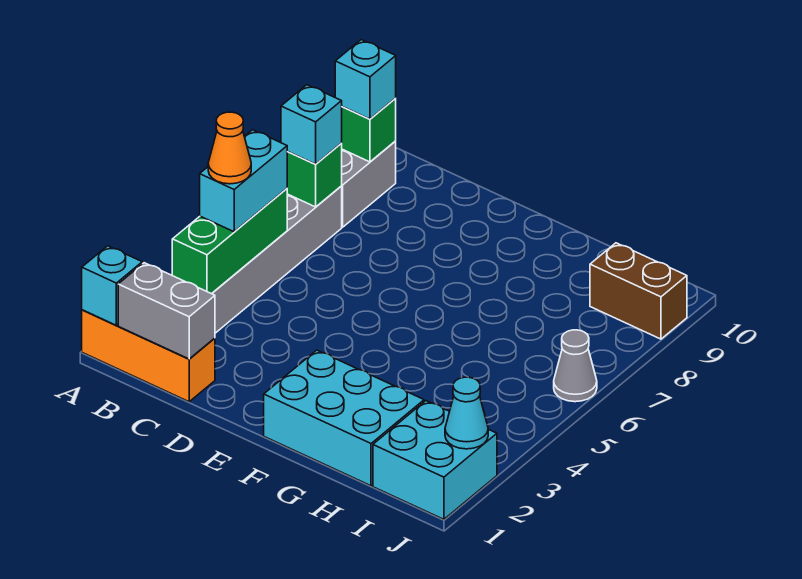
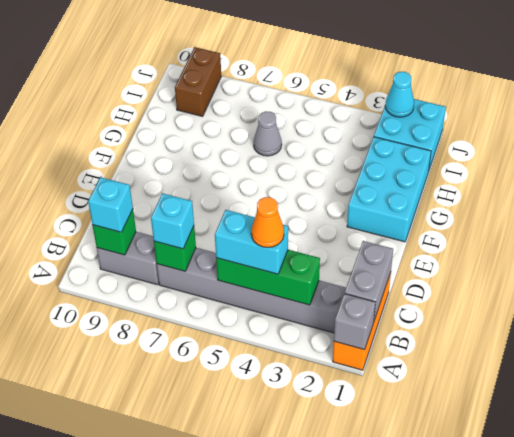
cyan 1x1 brick [82,246,142,325] -> grey 1x1 brick [334,294,375,350]
grey 1x1 cone [554,330,597,402] -> grey 1x1 cone moved to [253,111,282,156]

